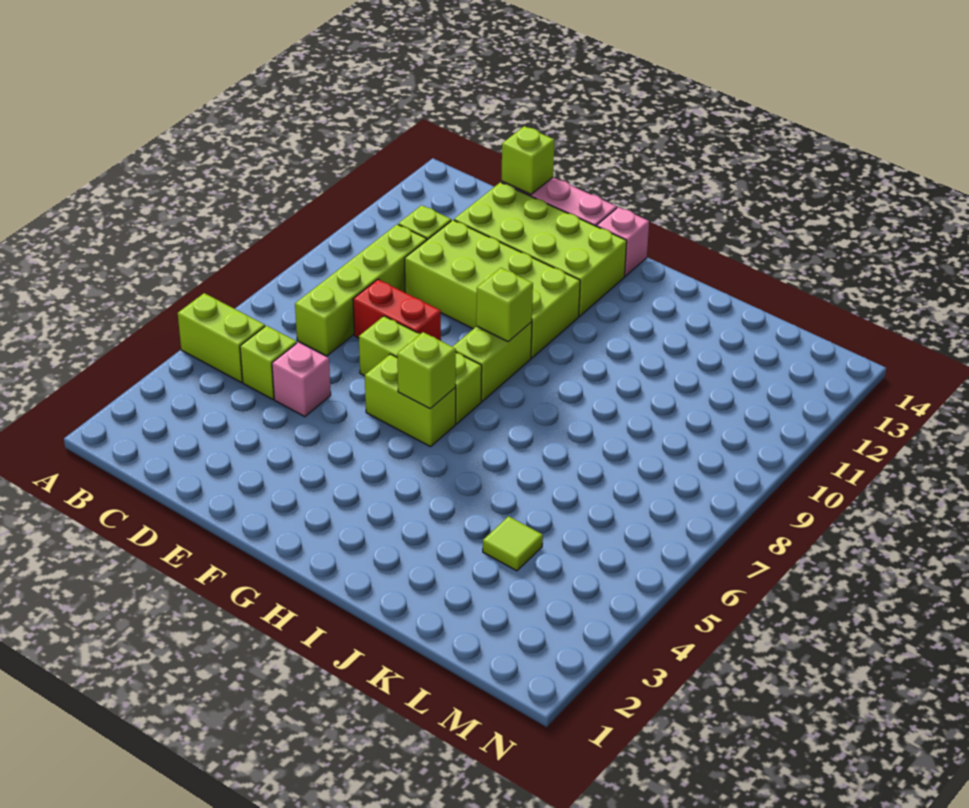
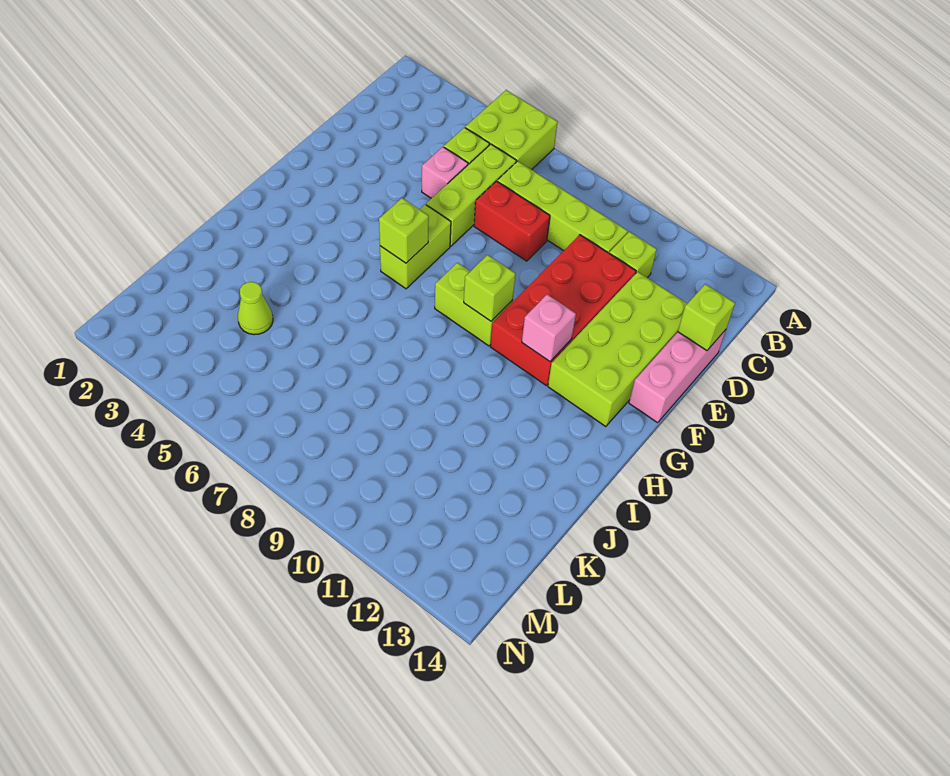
lime 1x2 brick [178,293,265,382] -> lime 2x2 brick [465,90,558,170]
red 1x2 brick [353,279,441,341] -> red 1x2 brick turned to [474,181,550,261]
lime 2x4 brick [405,220,580,358] -> red 2x4 brick [490,235,636,385]
lime 1x3 brick [359,316,482,424] -> lime 1x3 brick moved to [426,144,516,246]
pink 1x1 brick [597,207,649,276] -> pink 1x1 brick moved to [522,294,576,361]
lime 1x1 tile [483,516,543,571] -> lime 1x1 cone [238,282,273,335]

